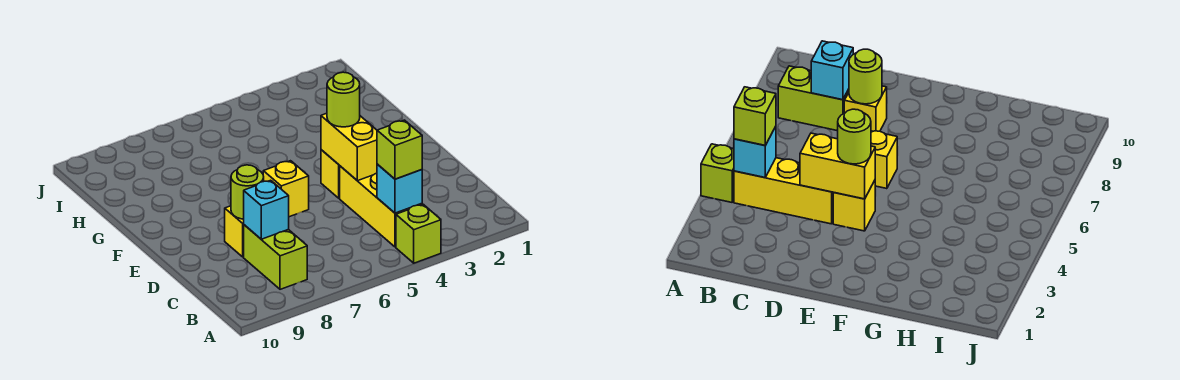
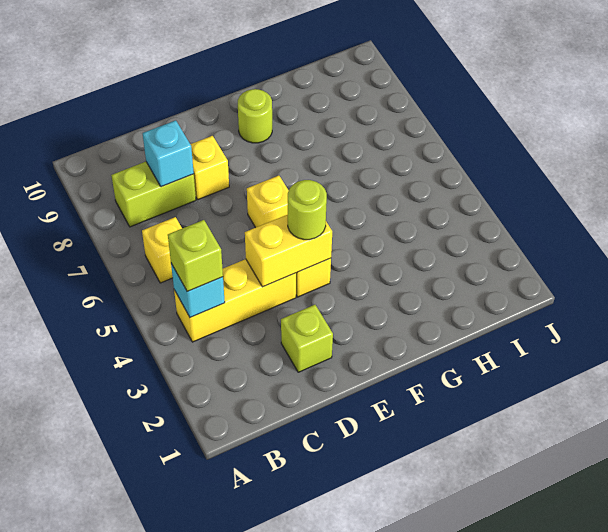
lime 1x1 brick [396,204,441,263] -> lime 1x1 brick moved to [281,305,333,372]
none -> yellow 1x1 brick [142,217,182,283]
lime 1x1 round brick [231,165,264,219] -> lime 1x1 round brick moved to [238,89,272,143]

